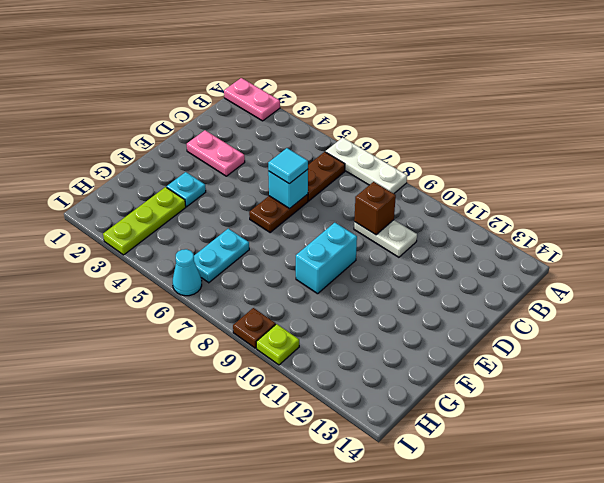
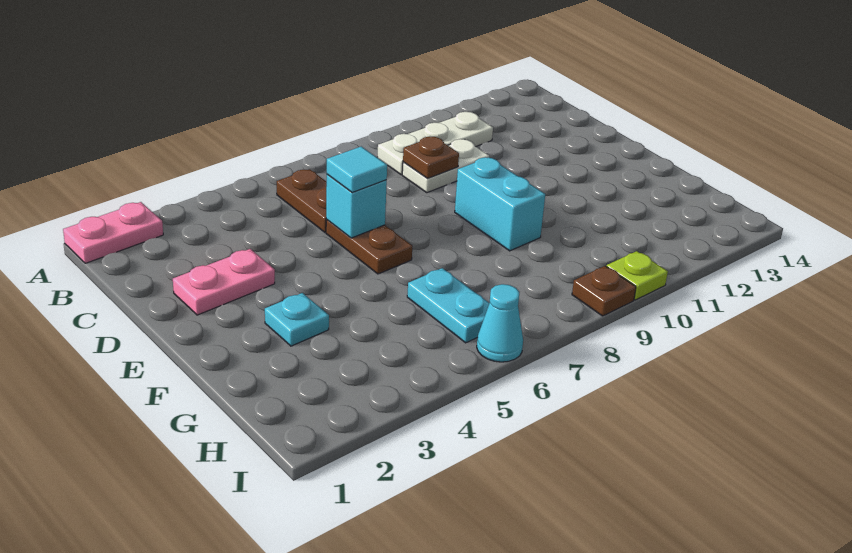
white 1x3 plate [326,137,407,194] -> white 1x3 plate moved to [377,112,493,175]
brown 1x1 brick [354,182,396,235] -> brown 1x1 plate [403,137,459,179]
lime 1x3 plate [103,187,186,255] -> none

